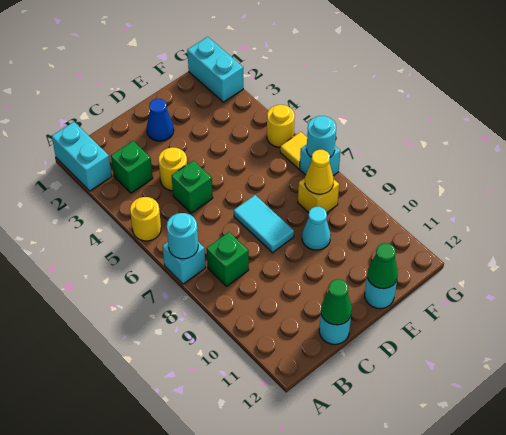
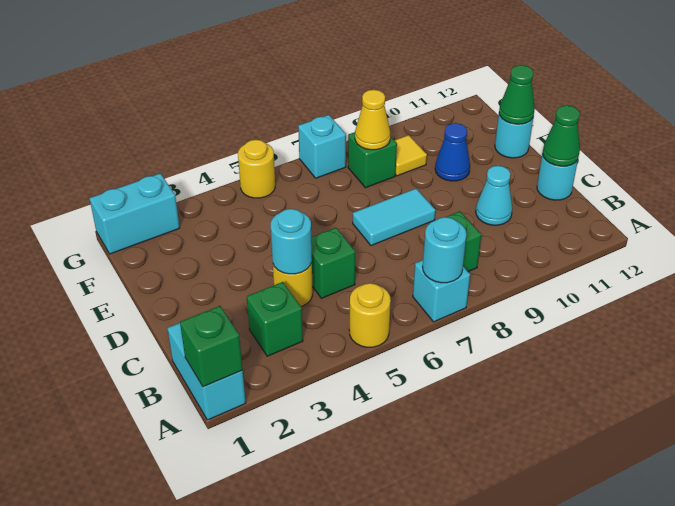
cyan 1x2 brick [52,122,112,191] -> cyan 1x2 brick turned to [167,323,246,420]
none -> green 1x1 brick [180,306,242,387]
blue 1x1 cone [146,99,174,141] -> blue 1x1 cone moved to [435,123,470,181]
cyan 1x1 cone [302,207,331,250] -> cyan 1x1 cone moved to [476,166,512,225]
yellow 1x1 brick [298,178,339,213] -> green 1x1 brick [348,132,397,188]
yellow 1x1 tile [280,132,307,169] -> yellow 1x1 tile moved to [394,135,427,176]
cyan 1x1 round brick [307,116,336,157] -> cyan 1x1 round brick moved to [271,209,312,274]

